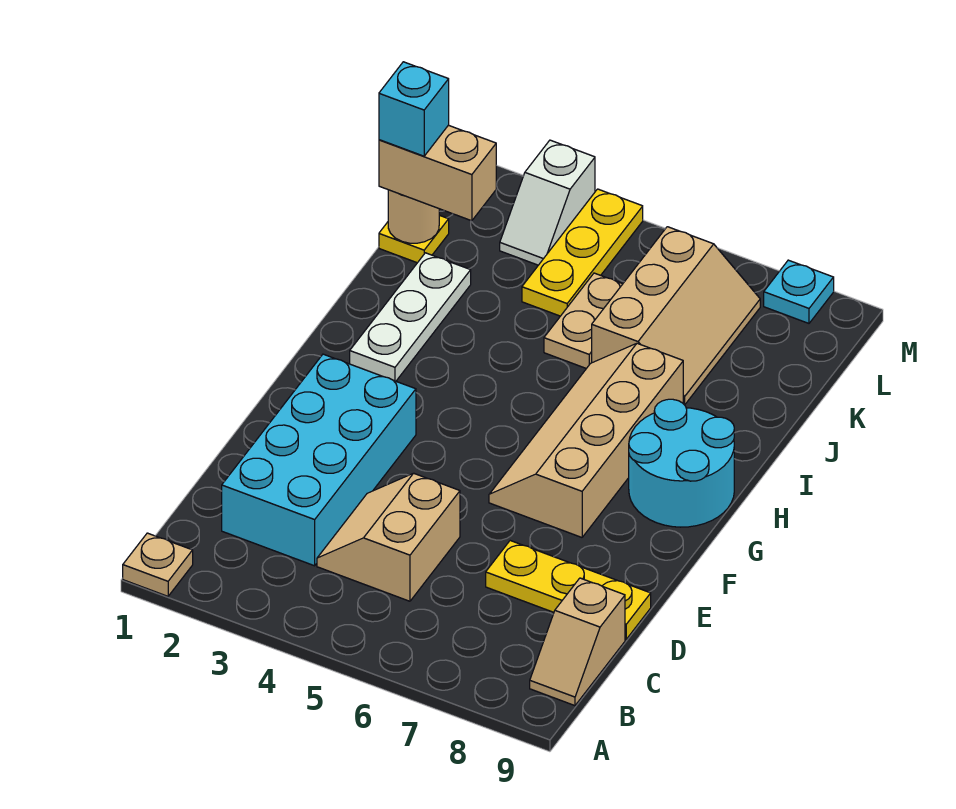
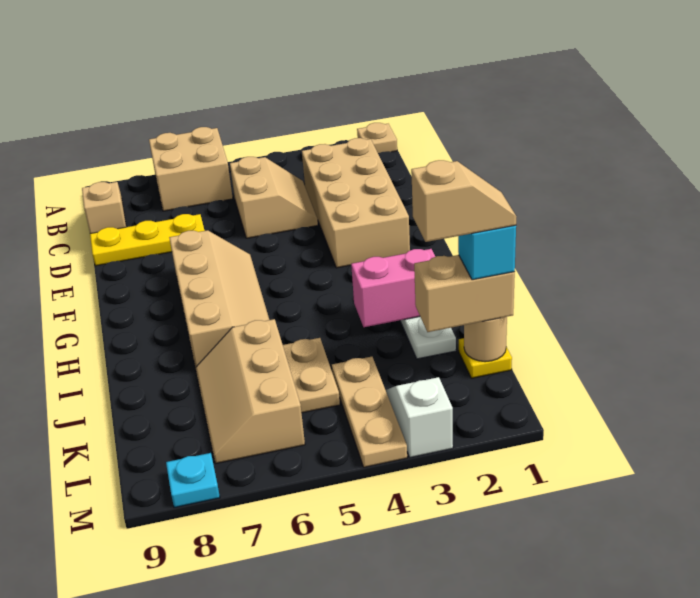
none -> tan 2x2 brick [149,127,233,211]
cyan 2x4 brick [222,354,416,566] -> tan 2x4 brick [302,138,410,268]
cyan 2x2 round brick [629,399,734,527] -> none
none -> pink 1x2 brick [351,249,435,327]
none -> tan 1x2 slope [411,160,517,242]
yellow 1x3 plate [522,189,643,316] -> tan 1x3 plate [332,357,407,467]

